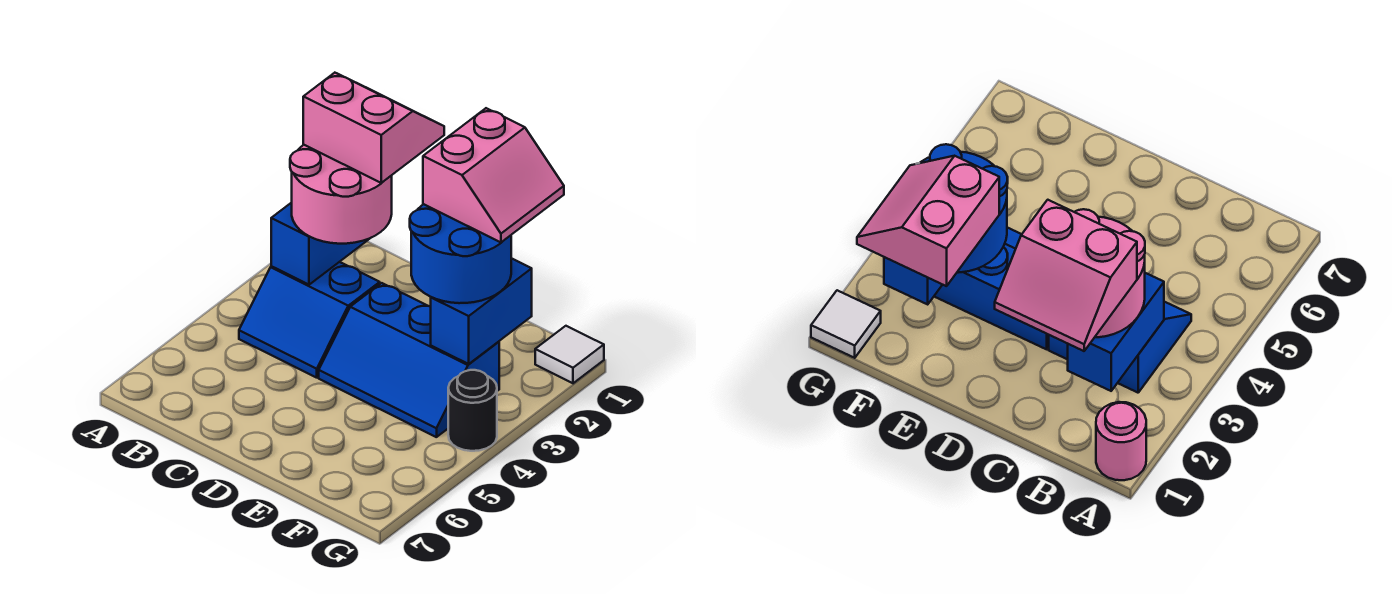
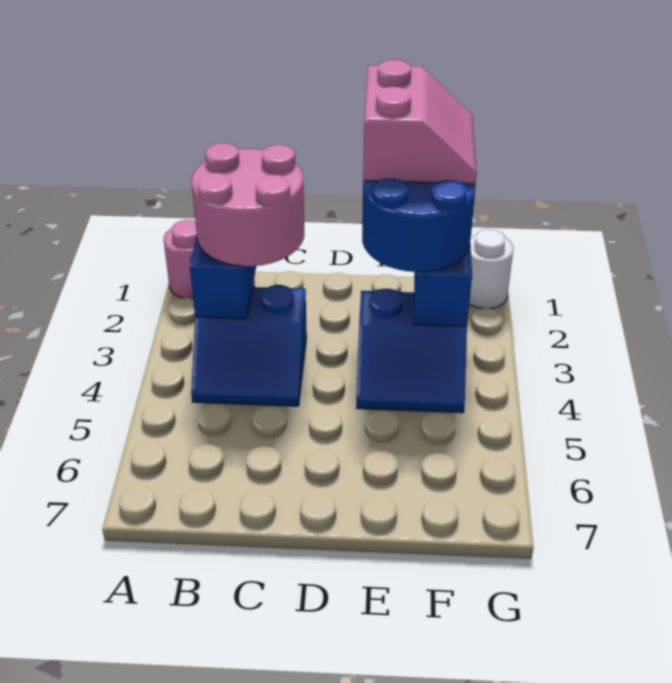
pink 2x2 slope [303,73,444,183] -> none
blue 2x3 slope [319,283,499,437] -> blue 2x2 slope [356,289,467,413]
white 1x1 tile [535,326,604,383] -> white 1x1 round brick [469,229,513,309]
black 1x1 round brick [448,370,497,451] -> none

